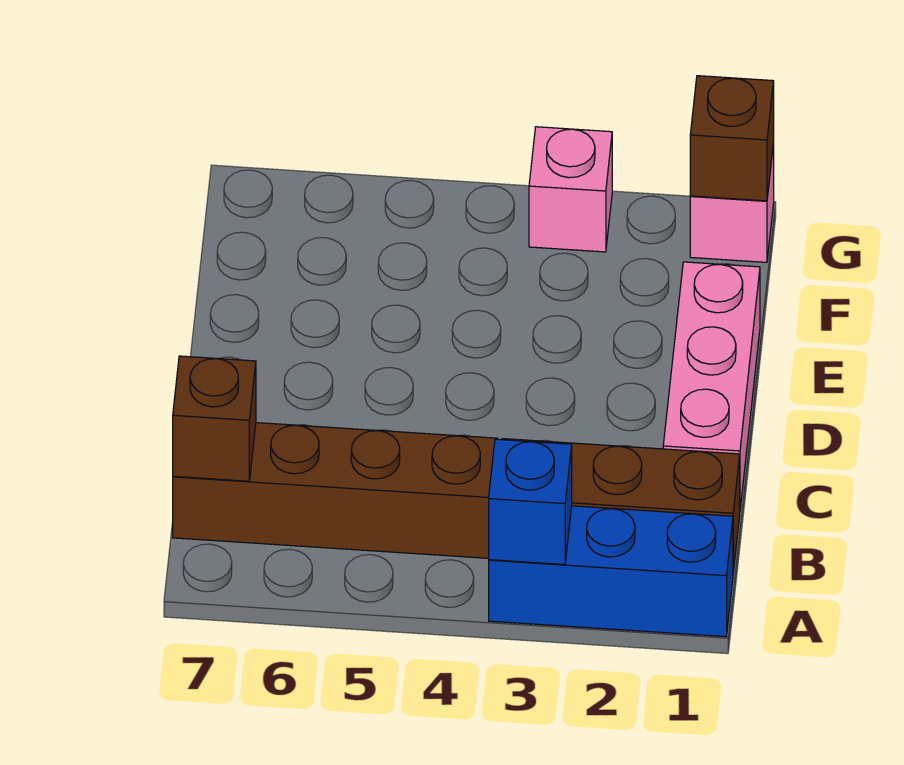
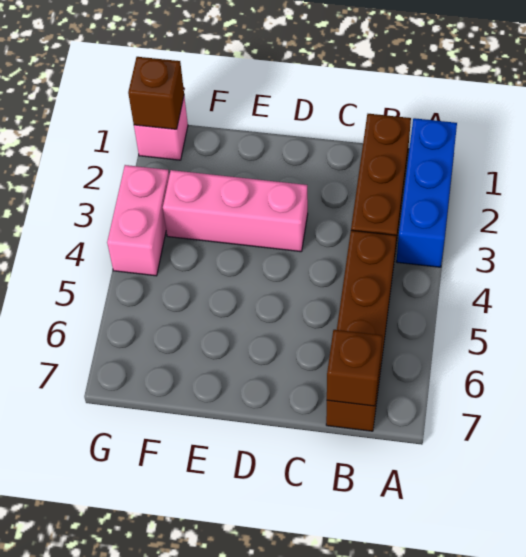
blue 1x1 brick [489,439,572,565] -> none
pink 1x3 brick [663,262,760,508] -> pink 1x3 brick moved to [163,170,308,252]
pink 1x1 brick [529,127,612,252] -> pink 1x2 brick [107,165,169,276]

